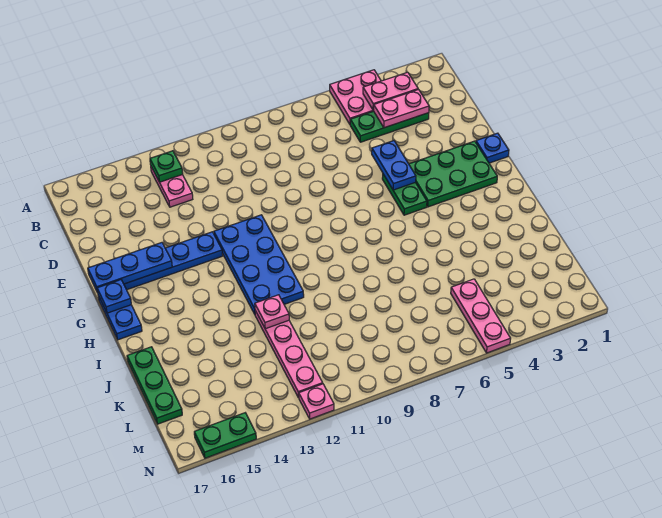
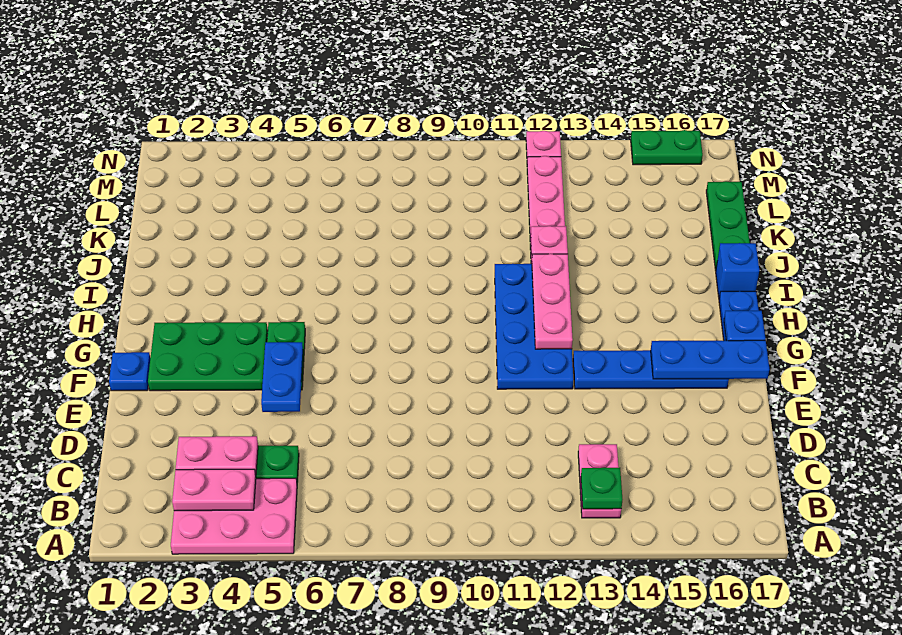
pink 2x2 plate [330,70,381,124] -> pink 2x3 plate [171,478,297,554]
none -> blue 1x1 brick [716,243,759,297]
pink 1x3 plate [451,279,511,353] -> pink 1x3 plate moved to [532,254,573,349]

